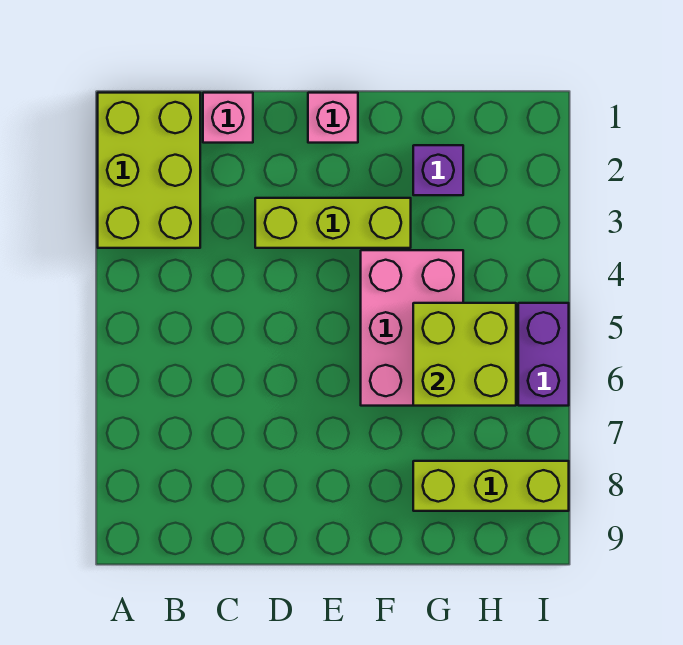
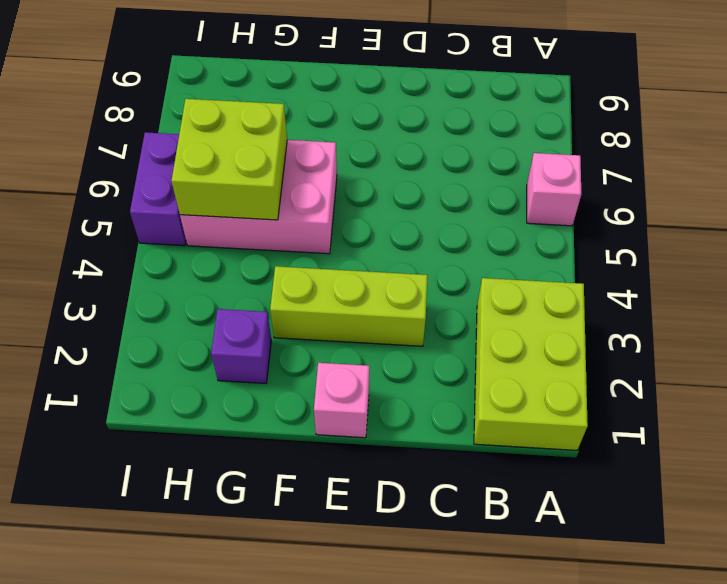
pink 1x1 brick [203,93,253,143] -> pink 1x1 brick moved to [527,153,581,226]
pink 2x3 brick [361,250,463,406] -> pink 2x3 brick turned to [180,140,337,254]
lime 1x3 brick [413,461,569,511] -> none

